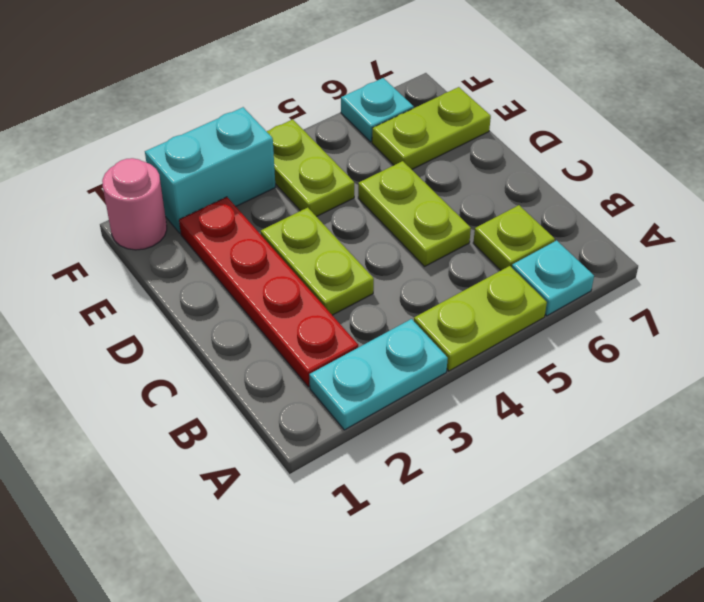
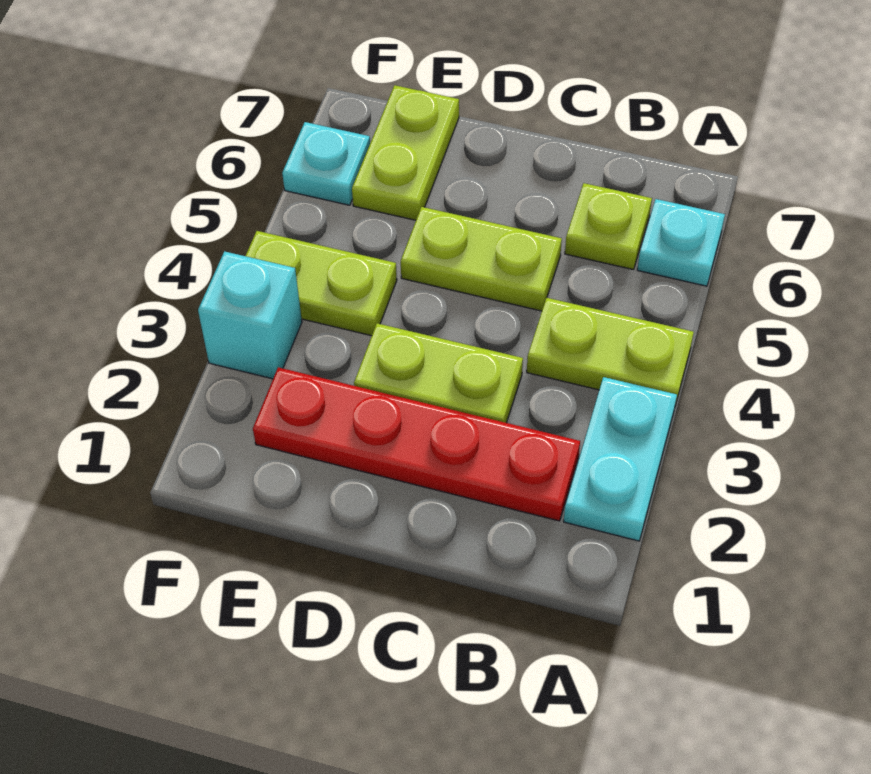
lime 1x2 plate [414,266,547,371] -> lime 1x2 plate turned to [527,298,694,405]
pink 1x1 round brick [102,158,167,250] -> none
cyan 1x2 brick [145,107,275,233] -> cyan 1x1 brick [198,251,302,379]

